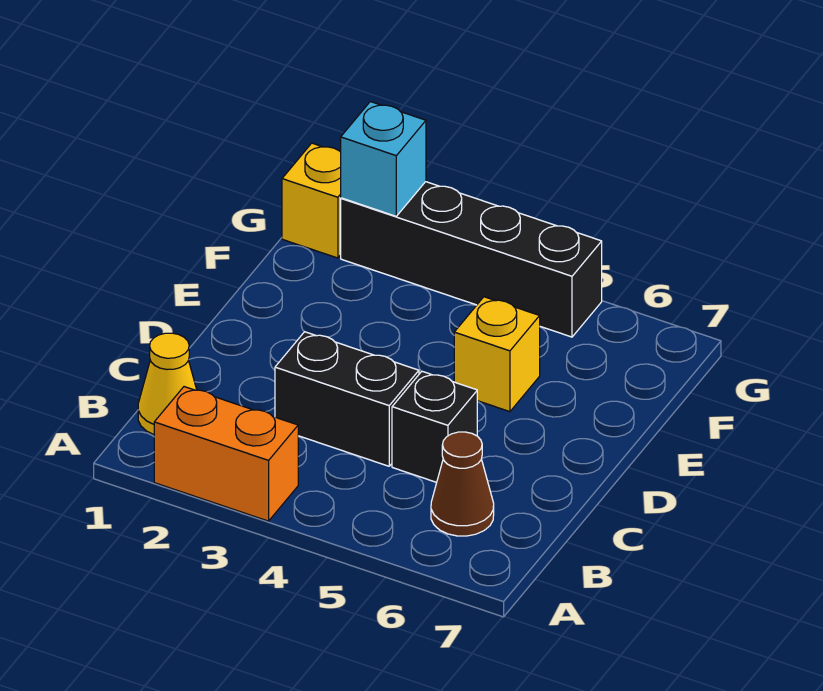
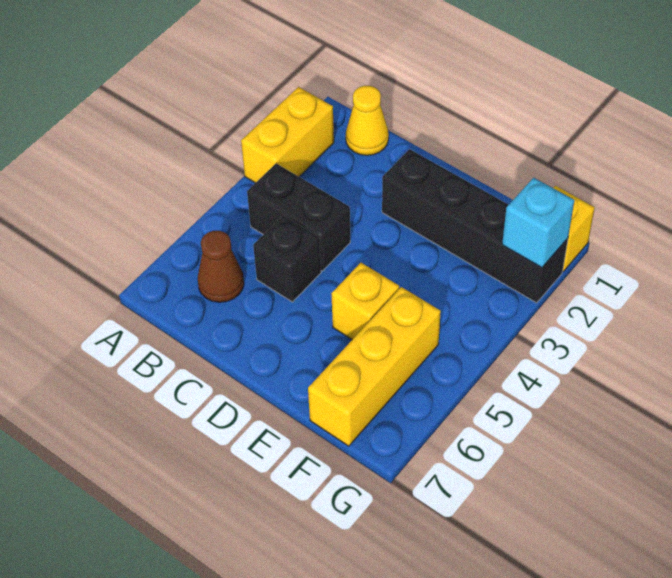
orange 1x2 brick [154,387,298,521] -> yellow 1x2 brick [241,87,334,183]
black 1x2 brick [275,332,419,466] -> black 1x2 brick turned to [247,164,350,271]
none -> yellow 1x3 brick [308,287,441,446]
black 1x4 brick [341,182,602,337] -> black 1x4 brick turned to [382,149,568,303]

